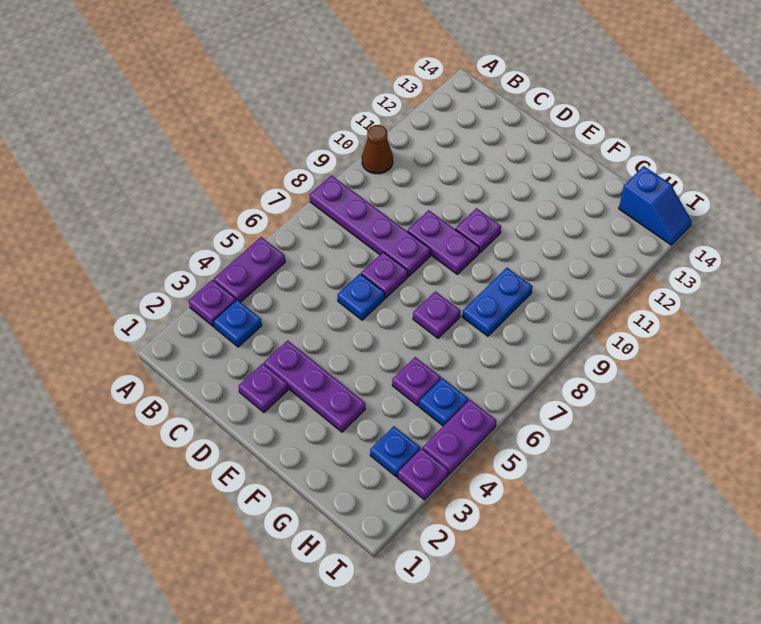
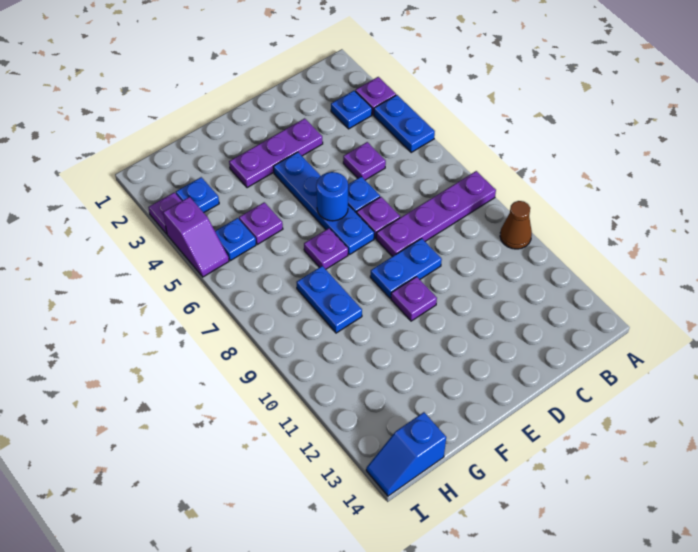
purple 1x2 plate [214,237,285,302] -> blue 1x2 plate [374,95,435,152]
purple 1x1 plate [238,364,288,412] -> purple 1x1 plate moved to [343,142,386,180]
purple 1x2 plate [407,210,479,274] -> blue 1x2 plate [370,238,442,298]
none -> blue 1x4 plate [273,152,374,255]
none -> blue 1x1 round brick [316,172,348,221]
purple 1x2 plate [423,400,496,474] -> purple 1x2 slope [163,197,229,277]

